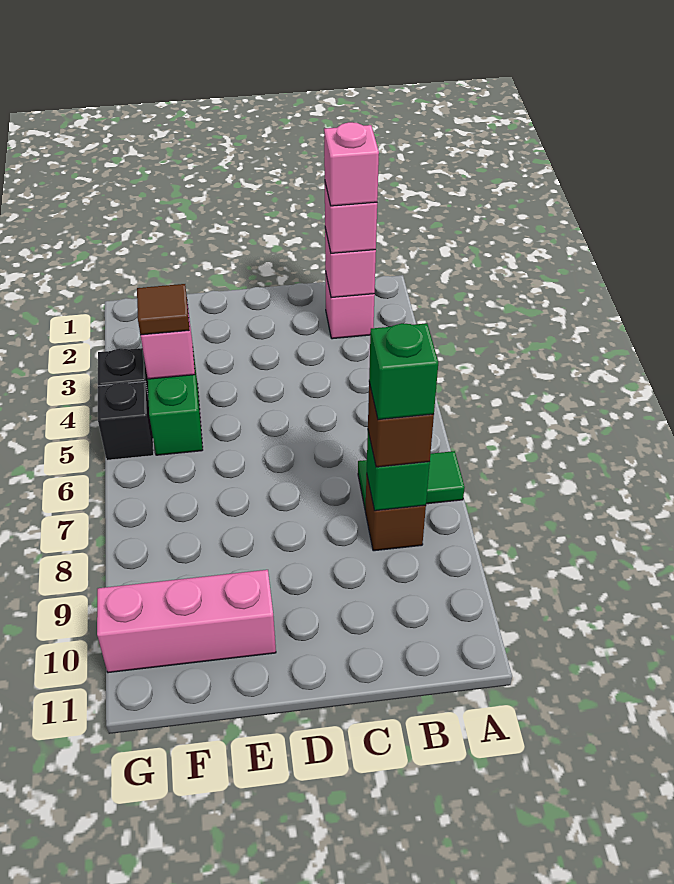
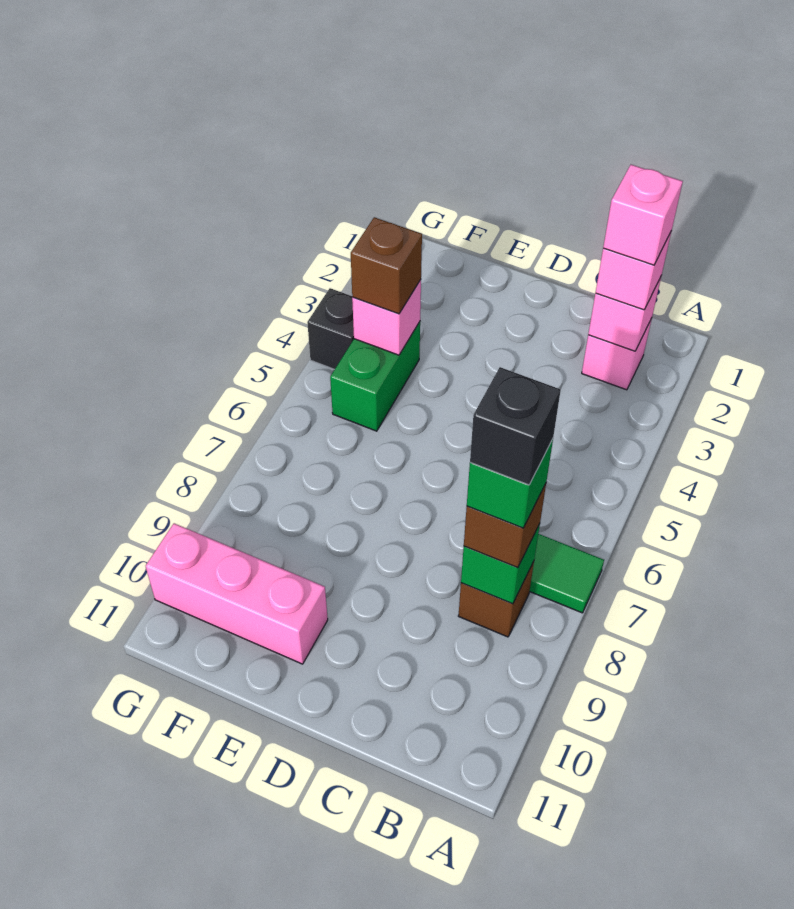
brown 1x1 tile [137,284,189,335] -> brown 1x1 brick [351,217,422,314]
black 1x1 brick [98,382,154,460] -> black 1x1 brick moved to [470,367,561,485]

